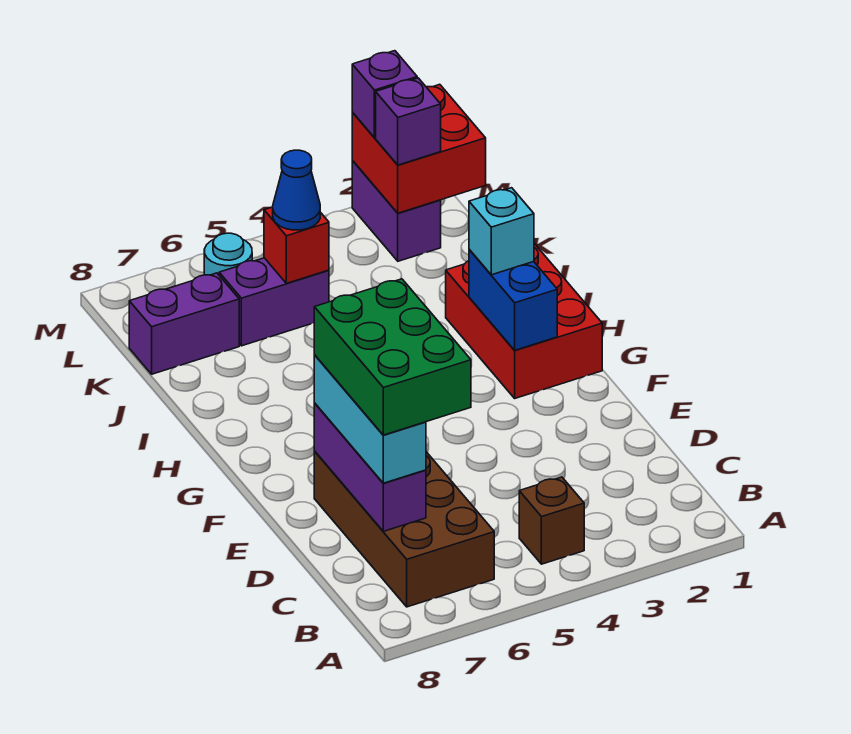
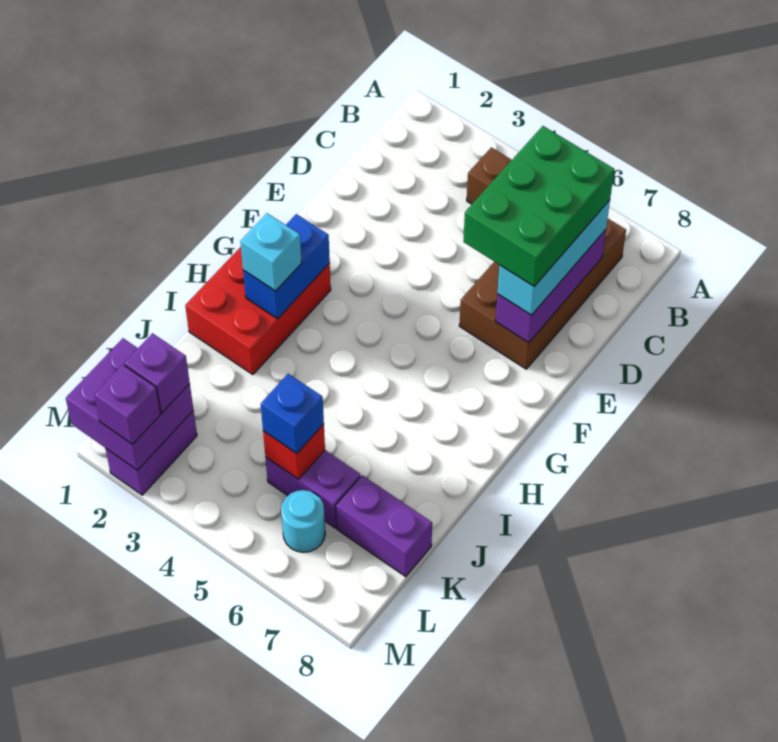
blue 1x1 cone [273,150,320,230] -> blue 1x1 brick [261,374,324,453]
red 2x2 brick [352,84,486,213] -> purple 2x2 brick [66,338,193,470]

